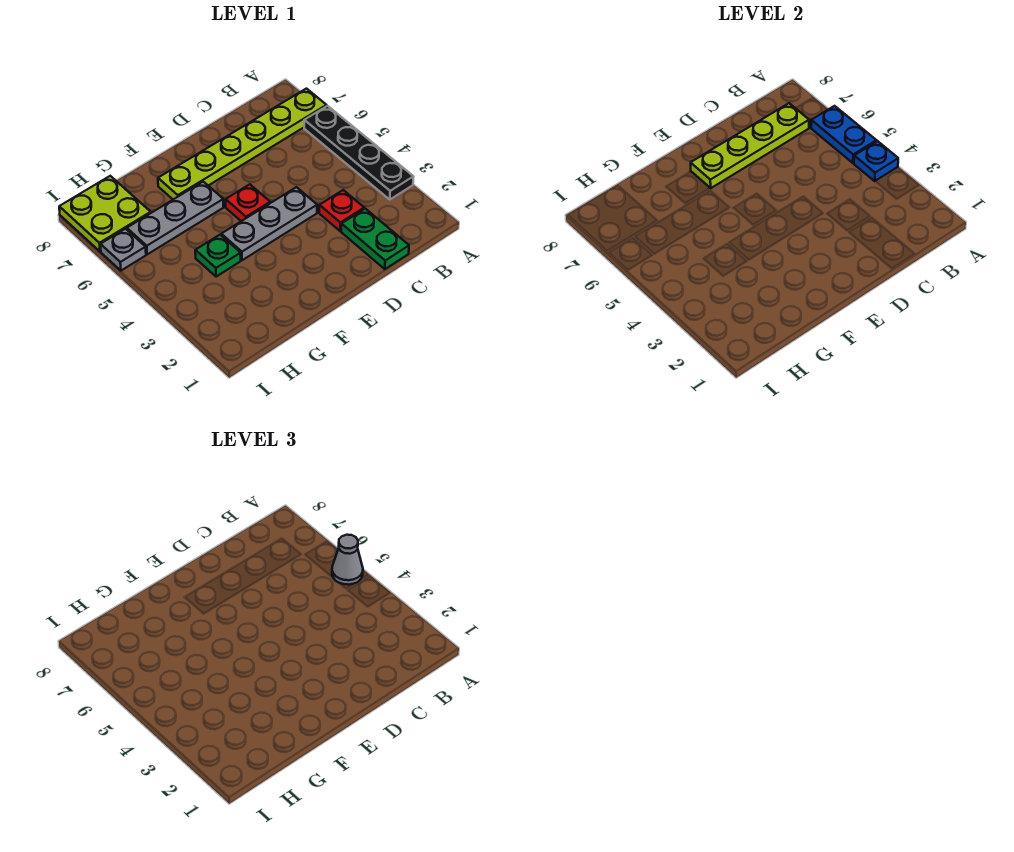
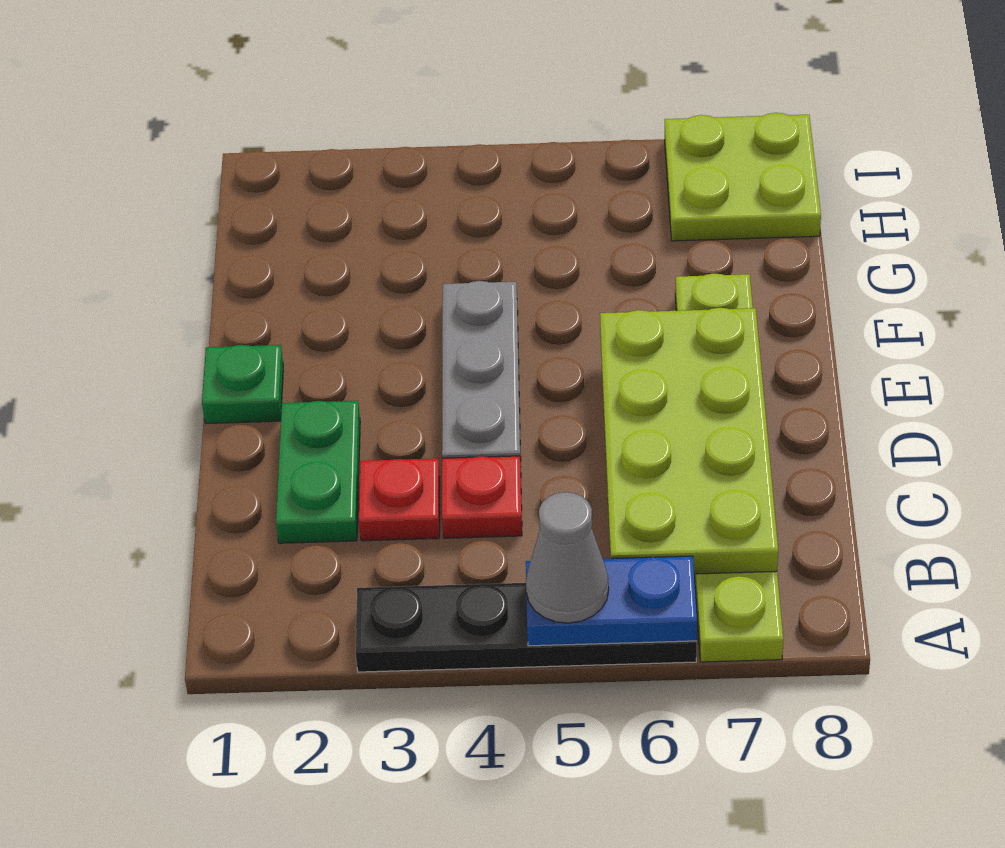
blue 1x1 plate [854,141,898,181] -> none
lime 1x4 plate [691,103,809,188] -> lime 2x4 plate [600,308,778,574]
green 1x2 plate [341,209,409,269] -> green 1x2 plate turned to [276,401,360,543]
red 1x1 plate [226,184,270,221] -> red 1x1 plate moved to [442,456,522,538]
grey 1x3 plate [127,182,223,254] -> none
green 1x1 plate [195,235,241,277] -> green 1x1 plate moved to [202,345,283,424]
grey 1x1 plate [100,229,146,271] -> none

